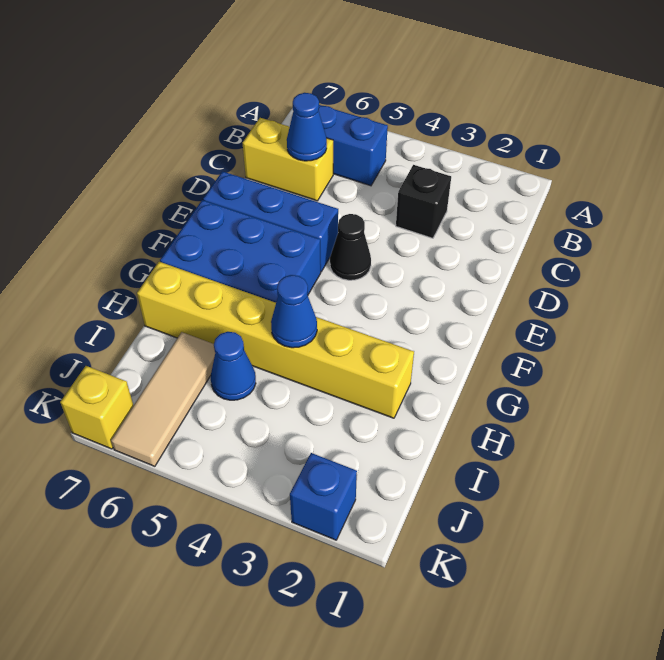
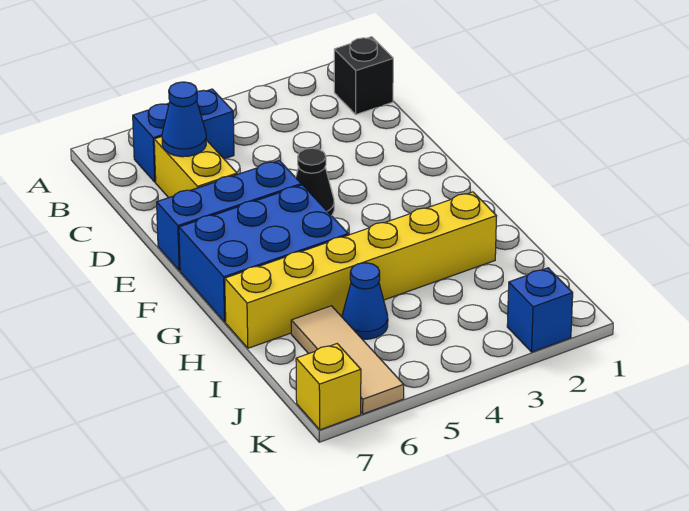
black 1x1 brick [396,165,451,238] -> black 1x1 brick moved to [334,37,393,114]
yellow 1x2 brick [243,118,333,201] -> yellow 1x2 brick turned to [154,137,237,198]
blue 1x1 cone [271,275,317,348] -> none

